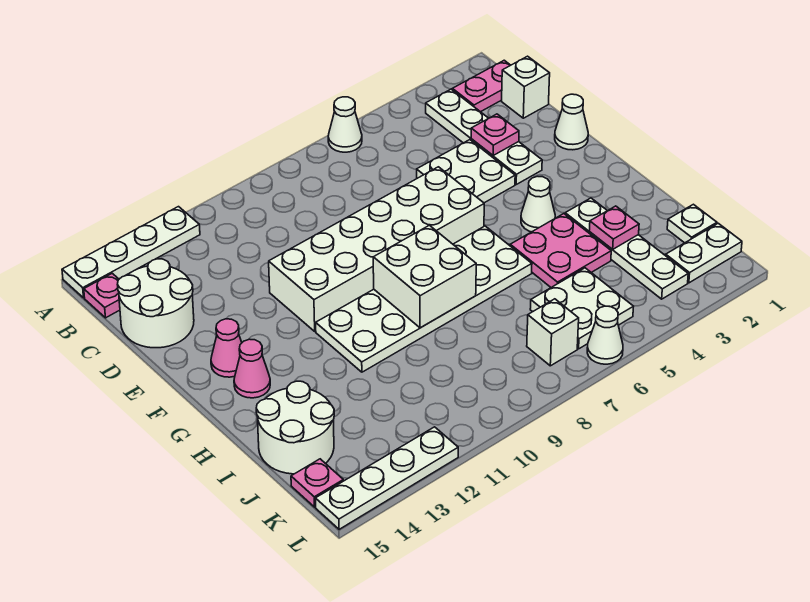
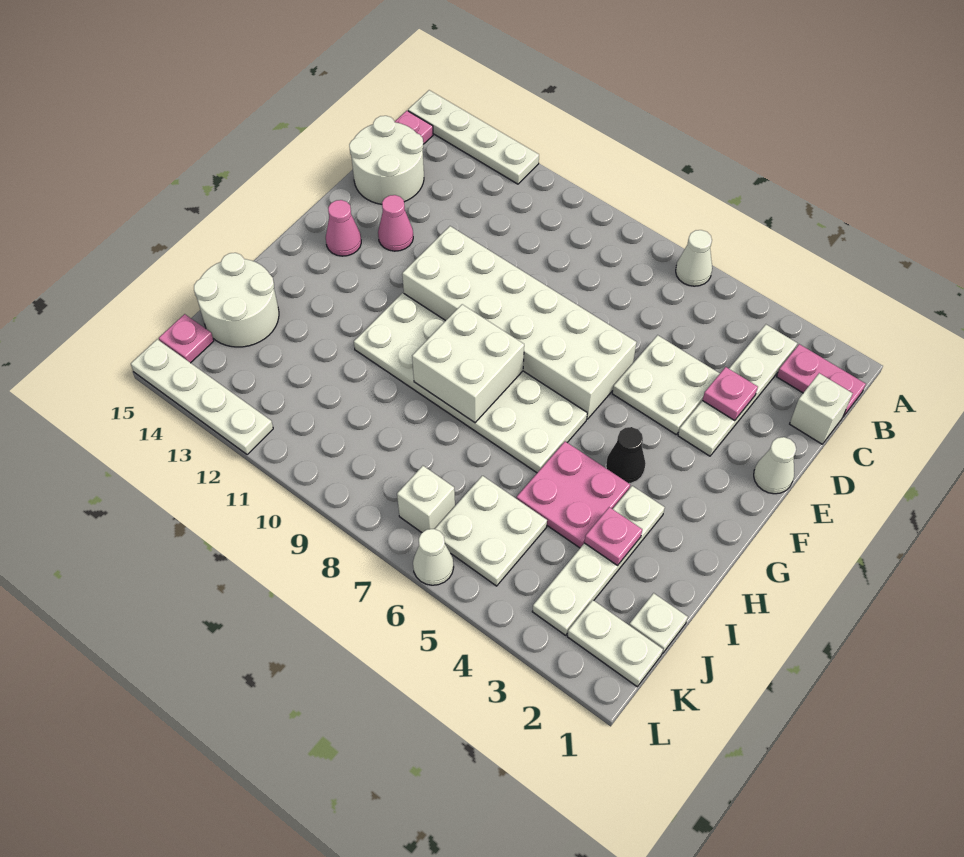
white 1x1 cone [521,176,555,232] -> black 1x1 cone [606,427,646,483]
pink 1x1 cone [234,339,270,398] -> pink 1x1 cone moved to [378,195,413,251]

